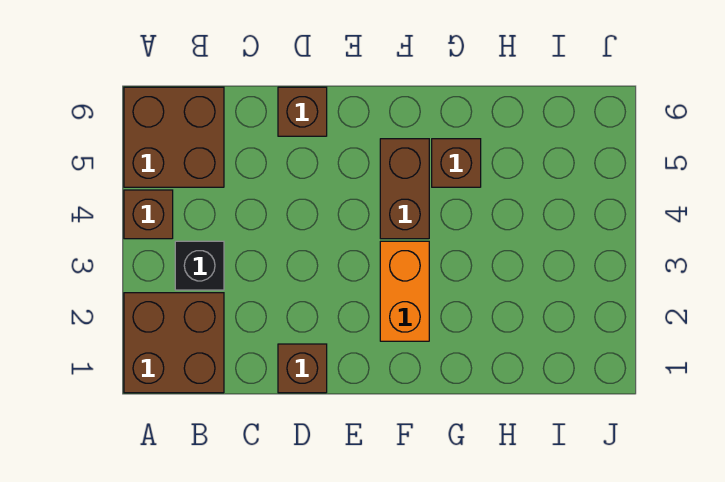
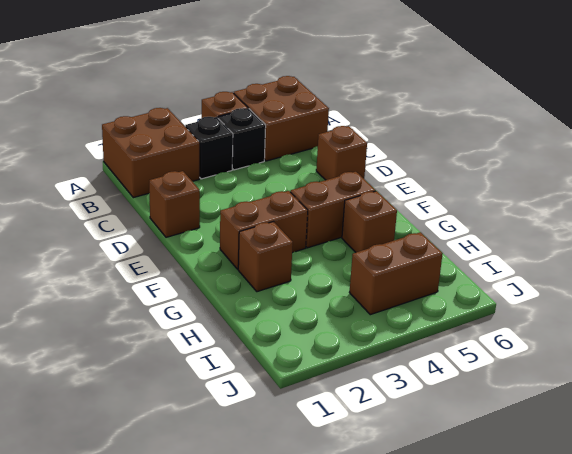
none -> black 1x1 brick [218,108,266,170]
orange 1x2 brick [380,241,429,341] -> brown 1x2 brick [220,191,308,269]
none -> brown 1x1 brick [238,222,293,292]
none -> brown 1x2 brick [349,232,443,315]

